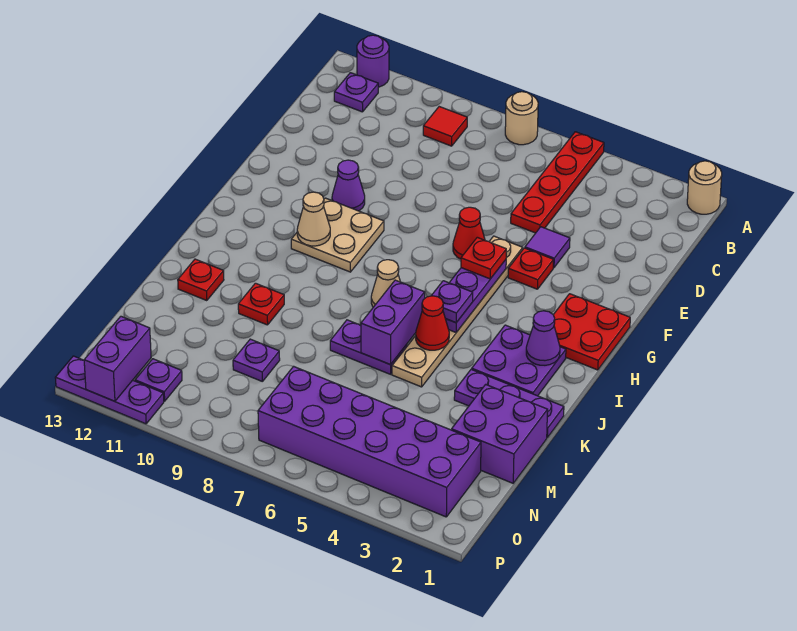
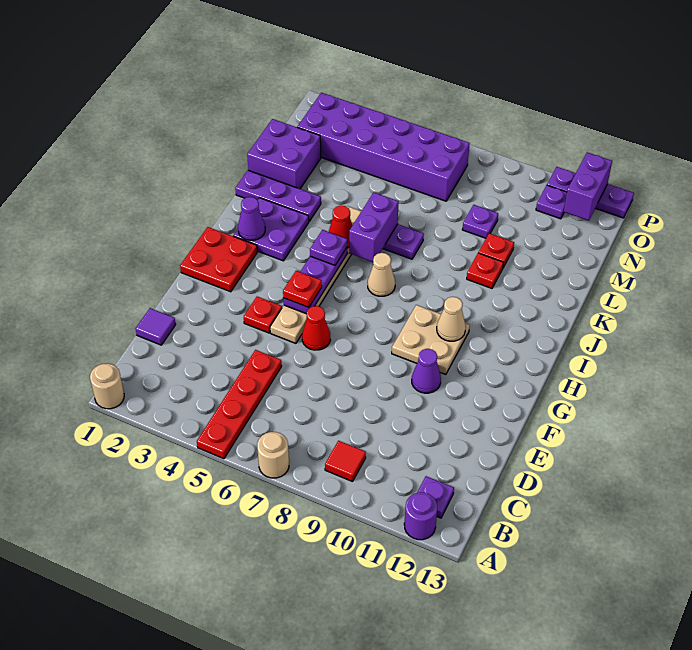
purple 1x1 tile [525,227,570,268] -> purple 1x1 tile moved to [136,308,176,345]
red 1x1 plate [178,259,224,301] -> red 1x1 plate moved to [478,233,514,267]

